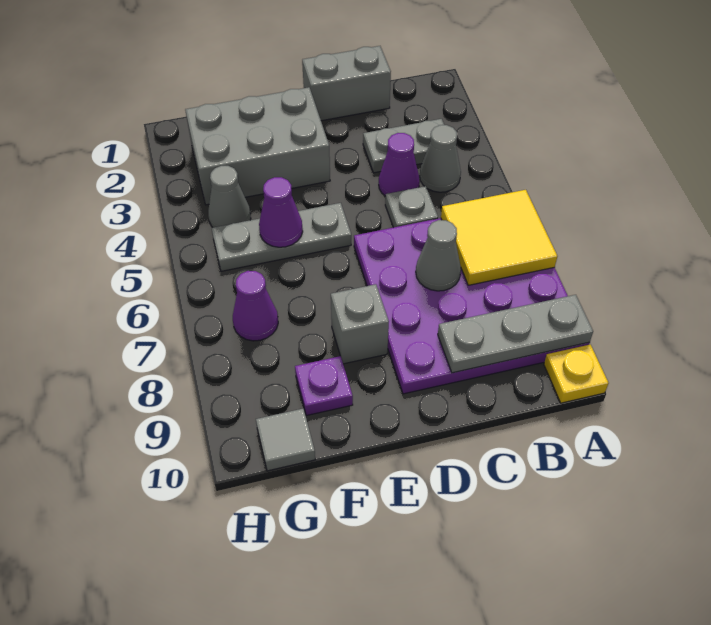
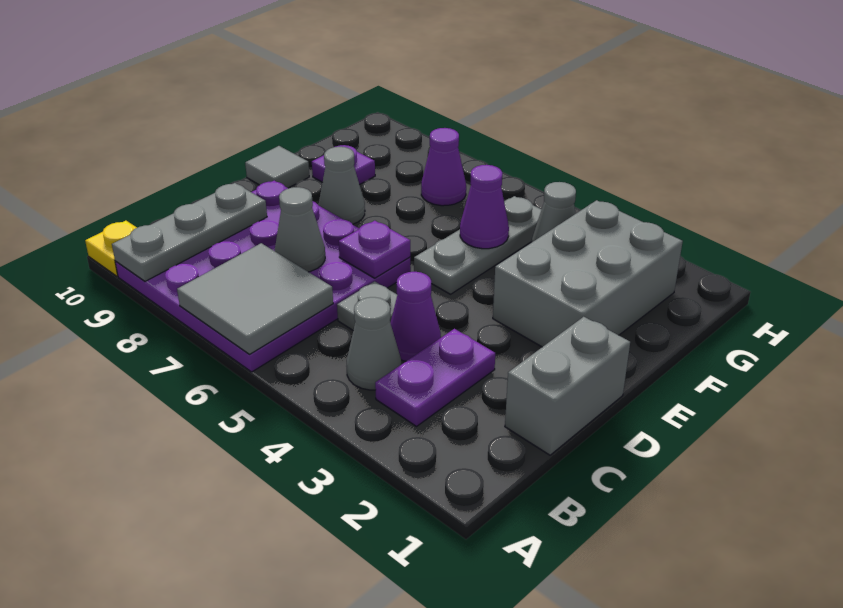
yellow 2x2 tile [441,190,557,285] -> grey 2x2 tile [177,243,333,354]
grey 1x2 plate [363,119,444,173] -> purple 1x2 plate [375,329,495,426]
none -> purple 1x1 plate [339,221,410,278]
grey 1x1 brick [331,284,389,364] -> grey 1x1 cone [319,147,365,224]
grey 1x1 tile [256,409,315,471] -> grey 1x1 tile moved to [245,146,309,188]

